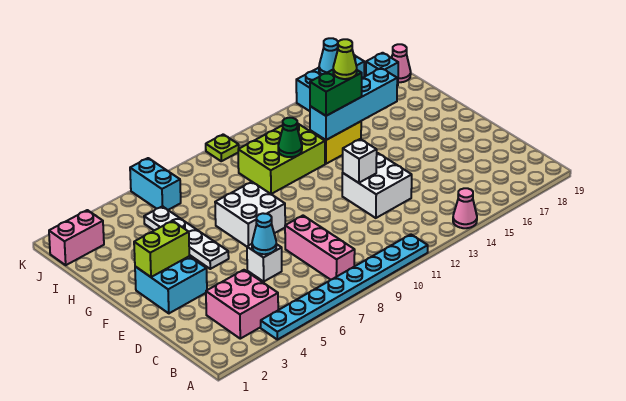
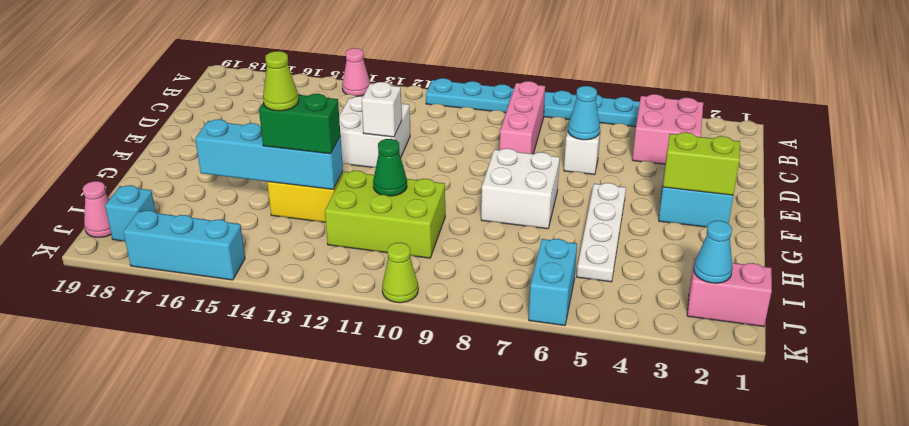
lime 1x1 plate [206,134,239,161] -> lime 1x1 cone [382,243,418,303]
cyan 1x1 cone [319,38,338,74] -> cyan 1x1 cone moved to [694,221,733,283]

